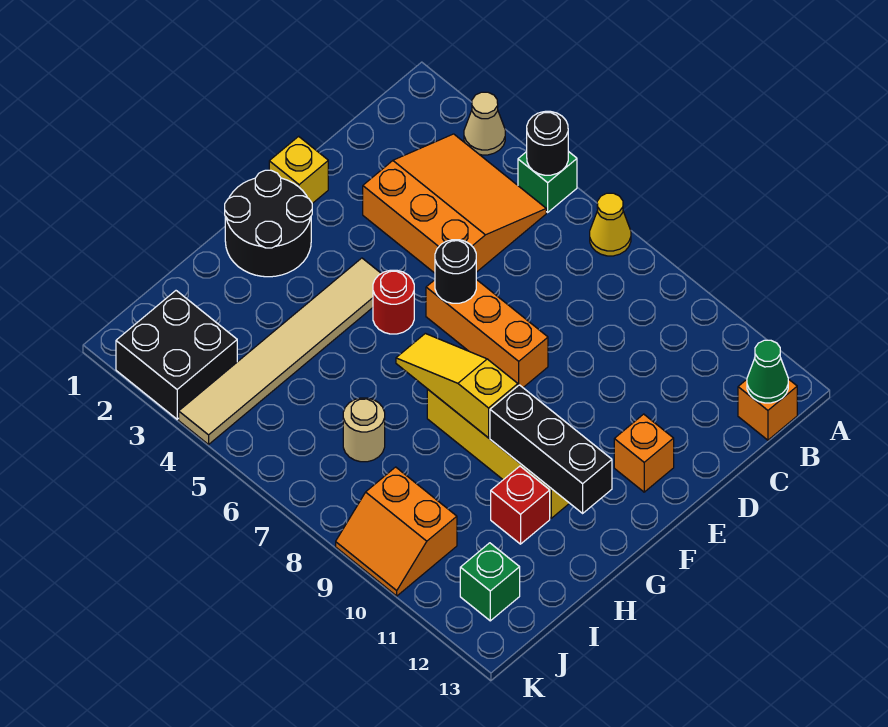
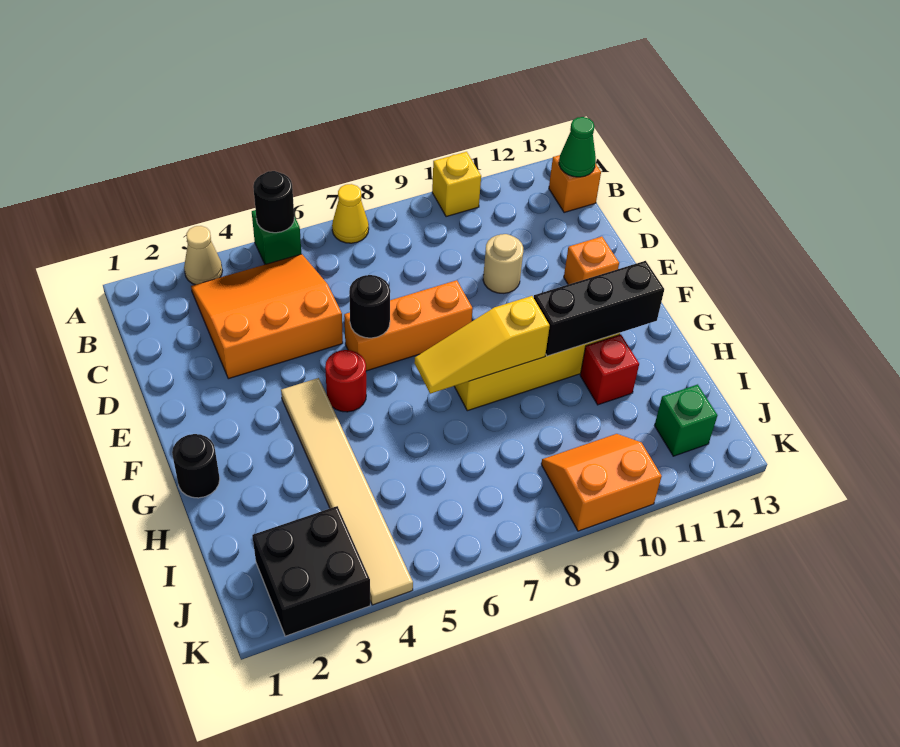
yellow 1x1 brick [269,136,328,204] -> yellow 1x1 brick moved to [432,152,481,217]
black 2x2 round brick [225,170,312,277] -> black 1x1 round brick [172,434,220,498]
tan 1x1 round brick [343,398,385,462] -> tan 1x1 round brick moved to [483,234,523,293]
orange 2x2 slope [336,467,457,596] -> orange 2x2 slope turned to [541,434,662,531]

